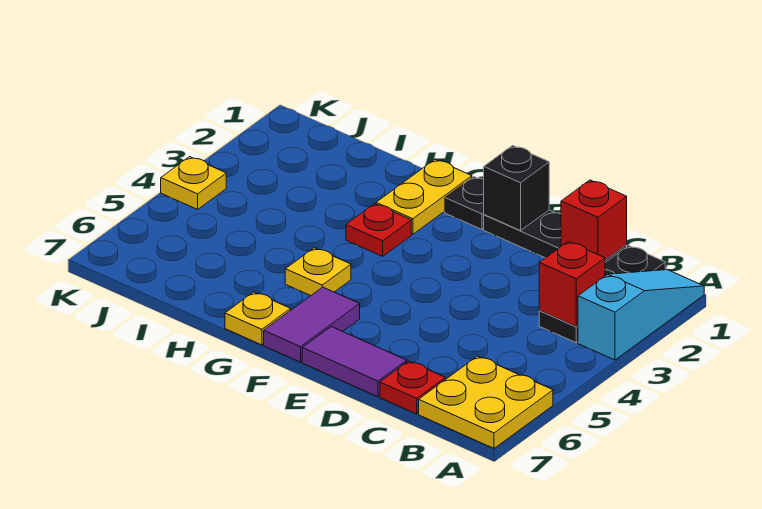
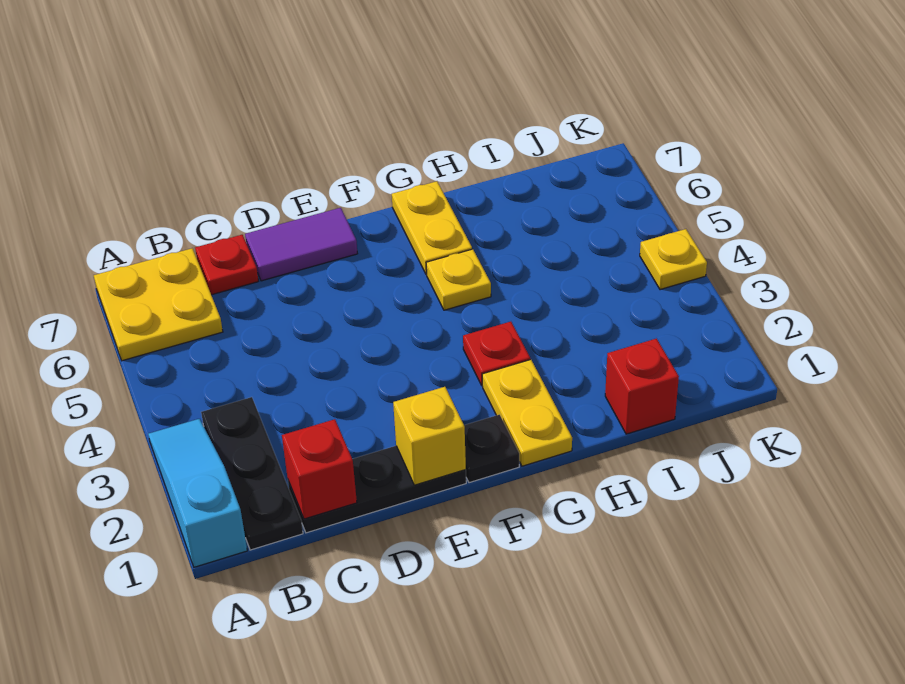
cyan 1x3 slope [578,270,704,360] -> cyan 1x3 slope turned to [148,419,247,567]
red 1x1 brick [539,242,605,326] -> red 1x1 brick moved to [605,339,679,434]
black 1x1 brick [484,146,549,231] -> yellow 1x1 brick [393,387,466,485]
purple 1x2 tile [264,287,360,362] -> none
yellow 1x1 plate [225,292,291,345] -> yellow 1x2 plate [392,181,472,274]

